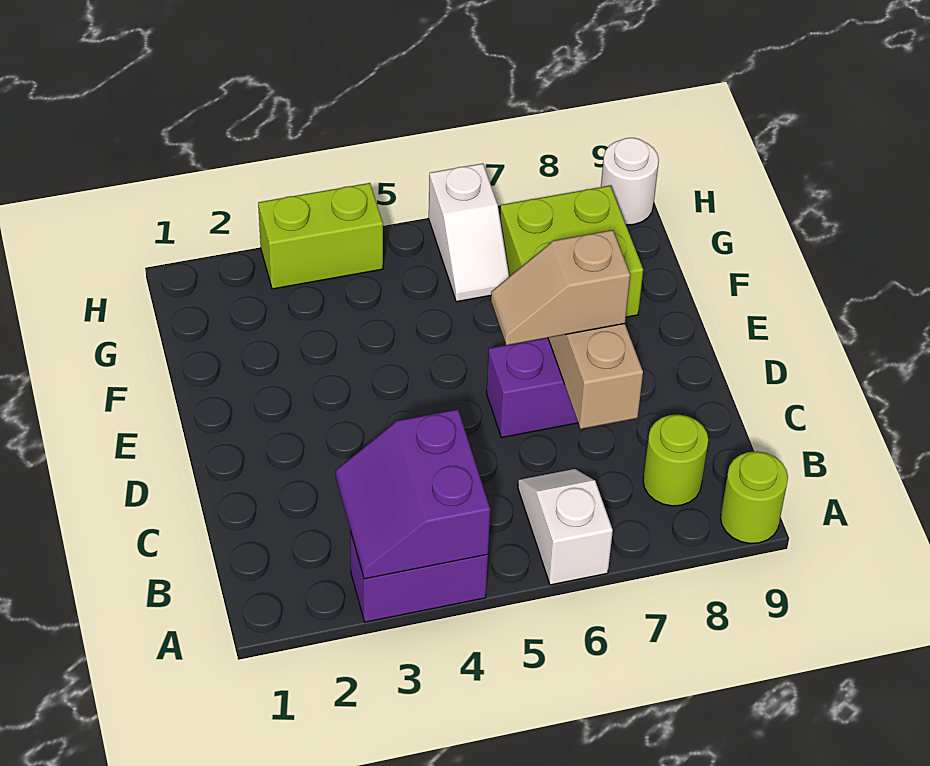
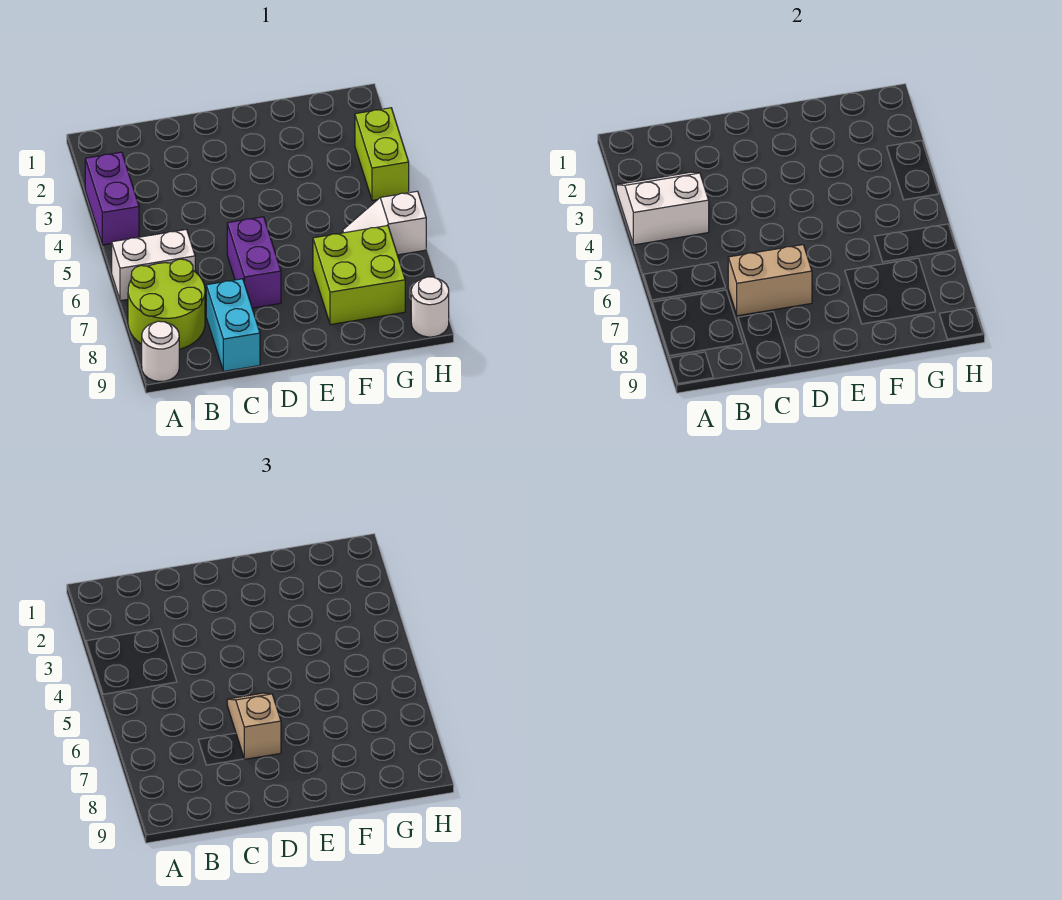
purple 2x2 slope [336,409,490,579] -> white 2x2 slope [616,172,709,245]
white 1x2 slope [518,469,613,585] -> white 1x2 brick [112,229,195,301]
lime 1x1 round brick [720,451,788,544] -> white 1x1 round brick [142,321,179,381]
lime 1x1 round brick [643,414,708,506] -> lime 2x2 round brick [128,259,205,349]
none -> cyan 1x2 brick [206,279,260,371]

